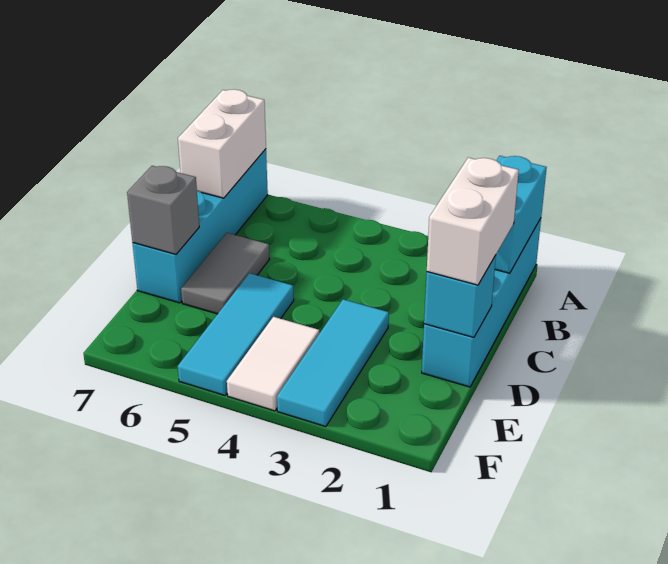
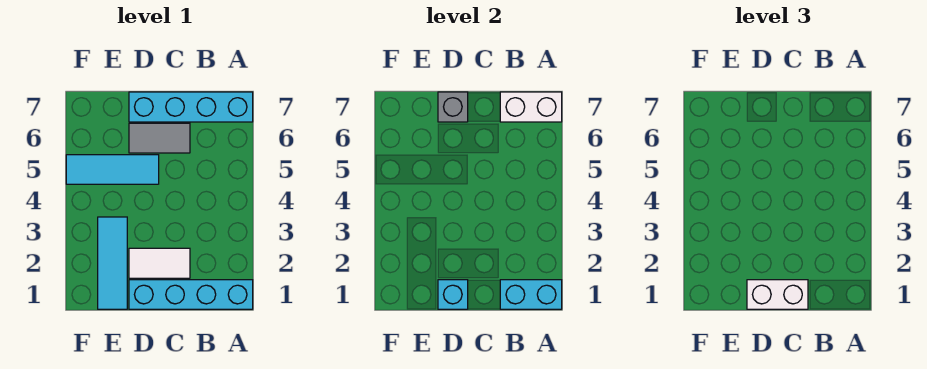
cyan 1x3 tile [277,299,389,427] -> cyan 1x3 tile turned to [98,217,127,309]
white 1x2 tile [227,317,319,411] -> white 1x2 tile moved to [129,248,190,278]

